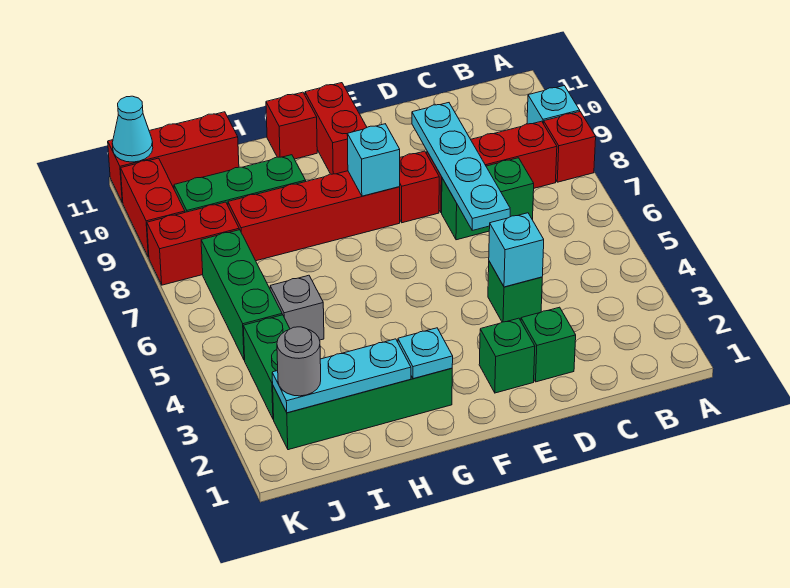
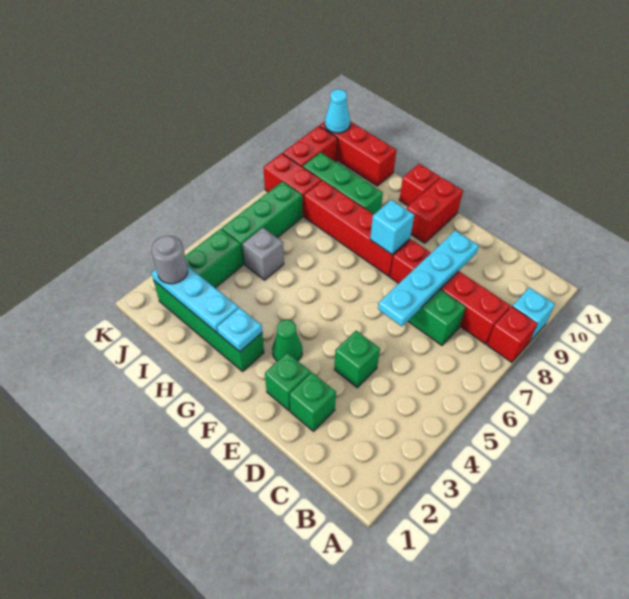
cyan 1x1 brick [489,213,544,287] -> none
none -> green 1x1 cone [272,320,302,361]

